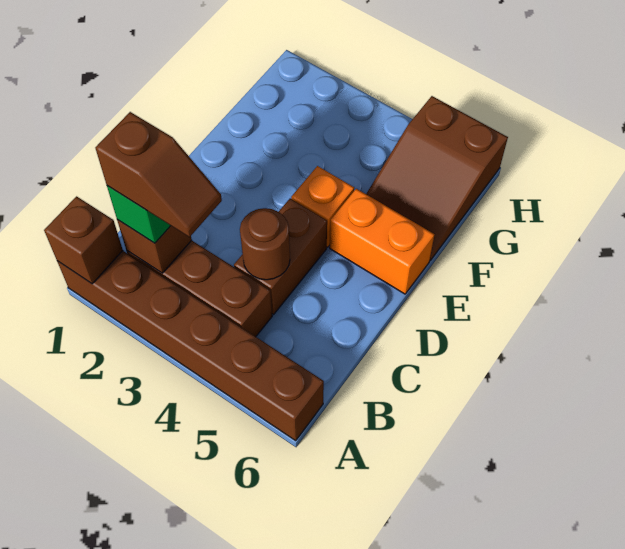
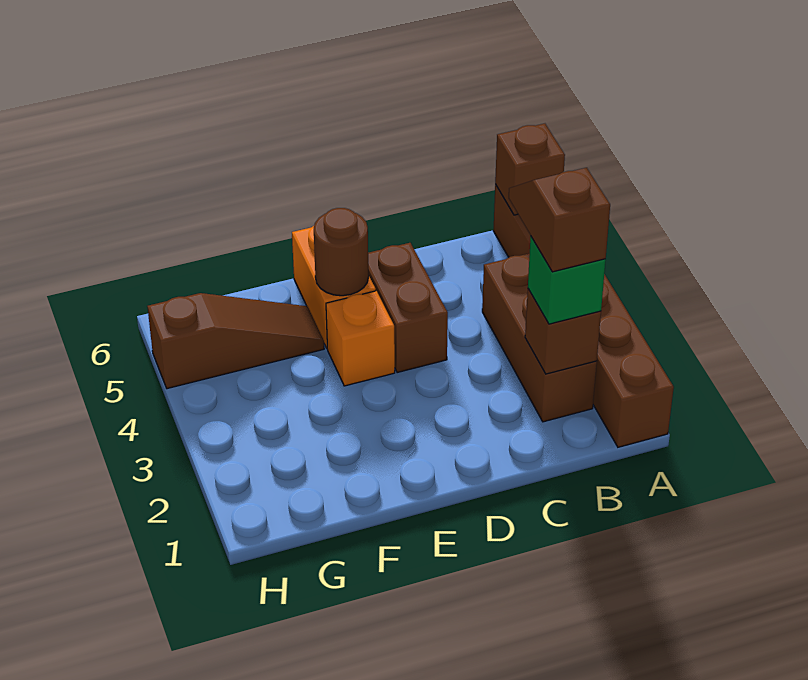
brown 1x1 brick [44,196,123,284] -> brown 1x1 brick moved to [495,124,565,215]
brown 1x2 brick [234,198,327,315] -> brown 1x2 brick turned to [368,243,448,373]
brown 1x1 round brick [240,208,290,280] -> brown 1x1 round brick moved to [314,208,369,296]
brown 2x3 slope [366,96,508,260] -> brown 1x3 slope [147,293,324,389]

